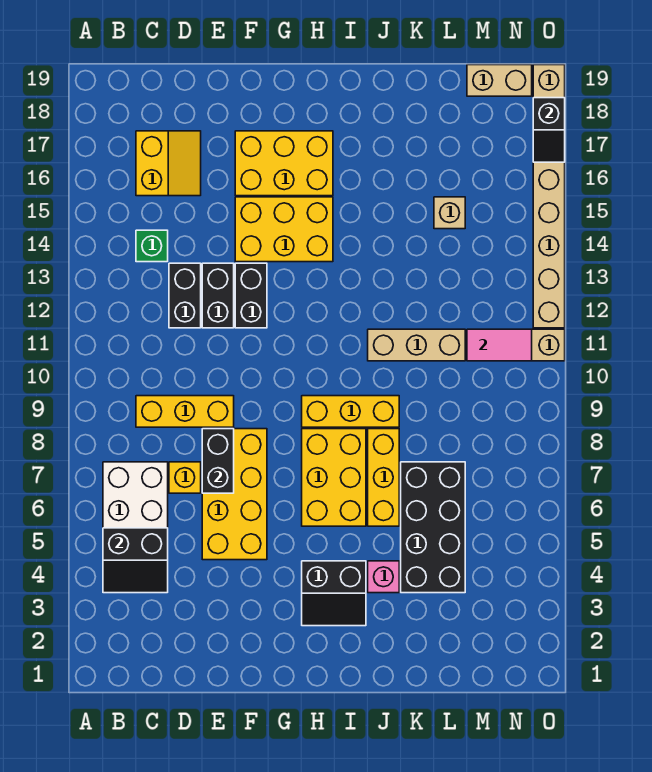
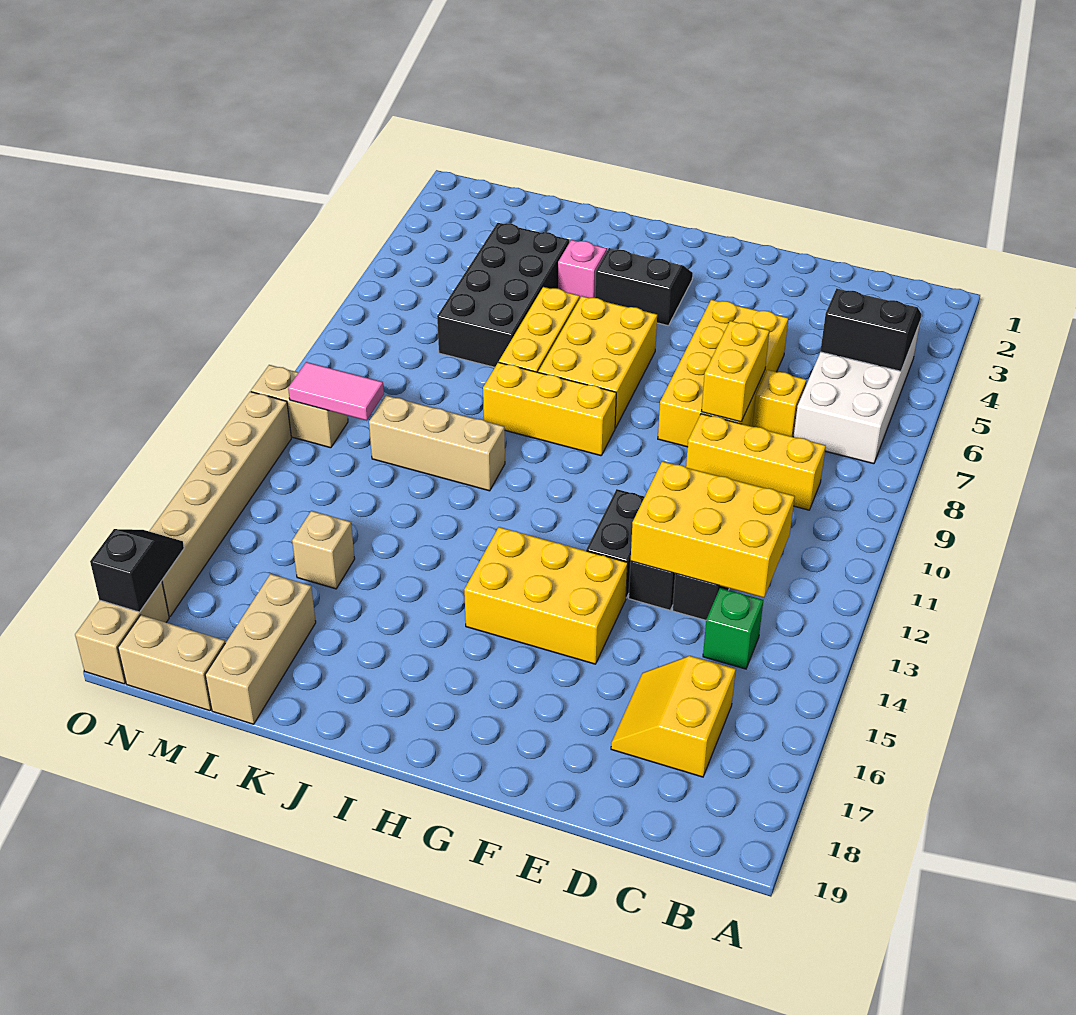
black 1x2 brick [202,429,234,493] -> yellow 1x2 brick [701,321,769,422]
yellow 2x3 brick [235,131,333,196] -> yellow 2x3 brick moved to [631,461,795,598]
none -> tan 1x3 brick [205,574,316,724]

